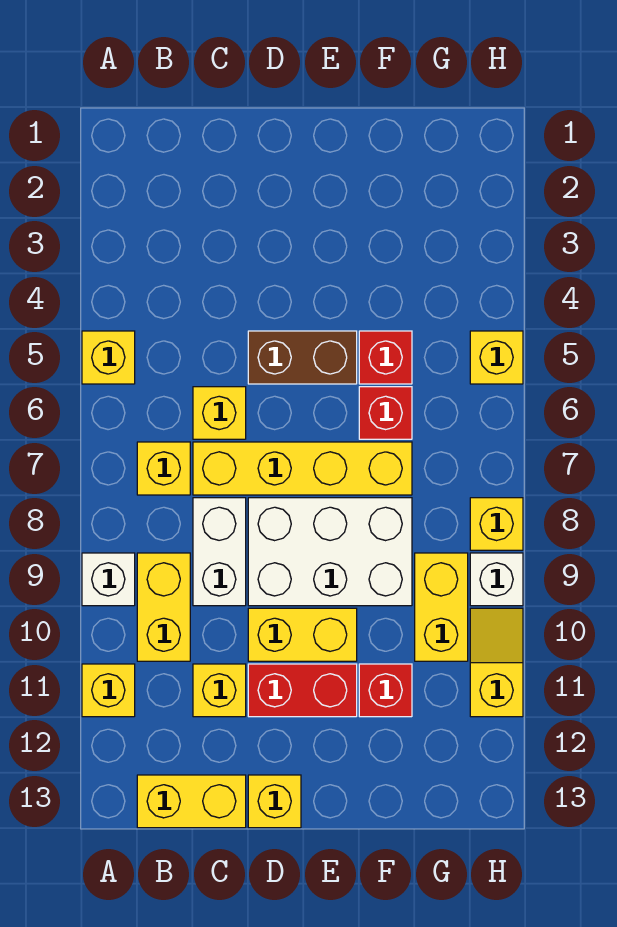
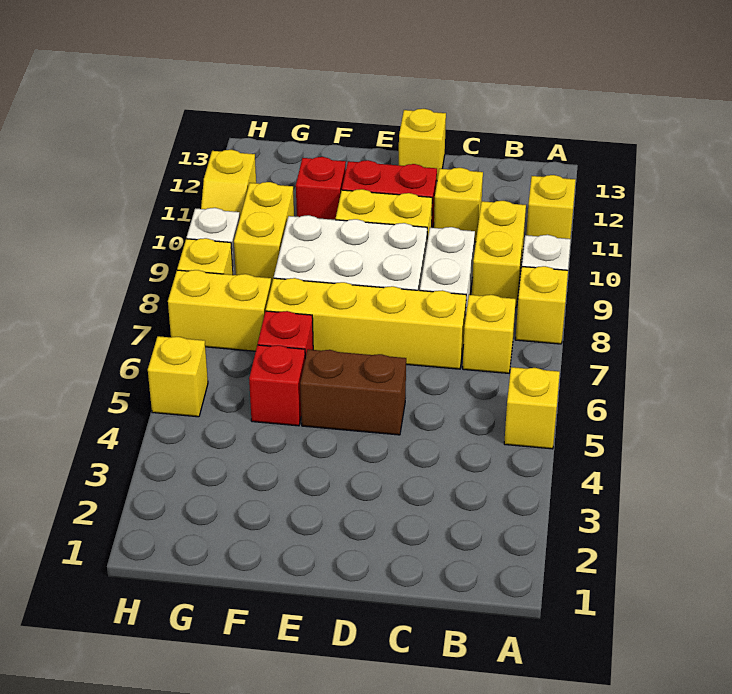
yellow 1x2 brick [137,775,246,828] -> yellow 1x2 brick moved to [168,270,271,351]
yellow 1x1 brick [193,387,246,439] -> yellow 1x1 brick moved to [515,266,568,344]

